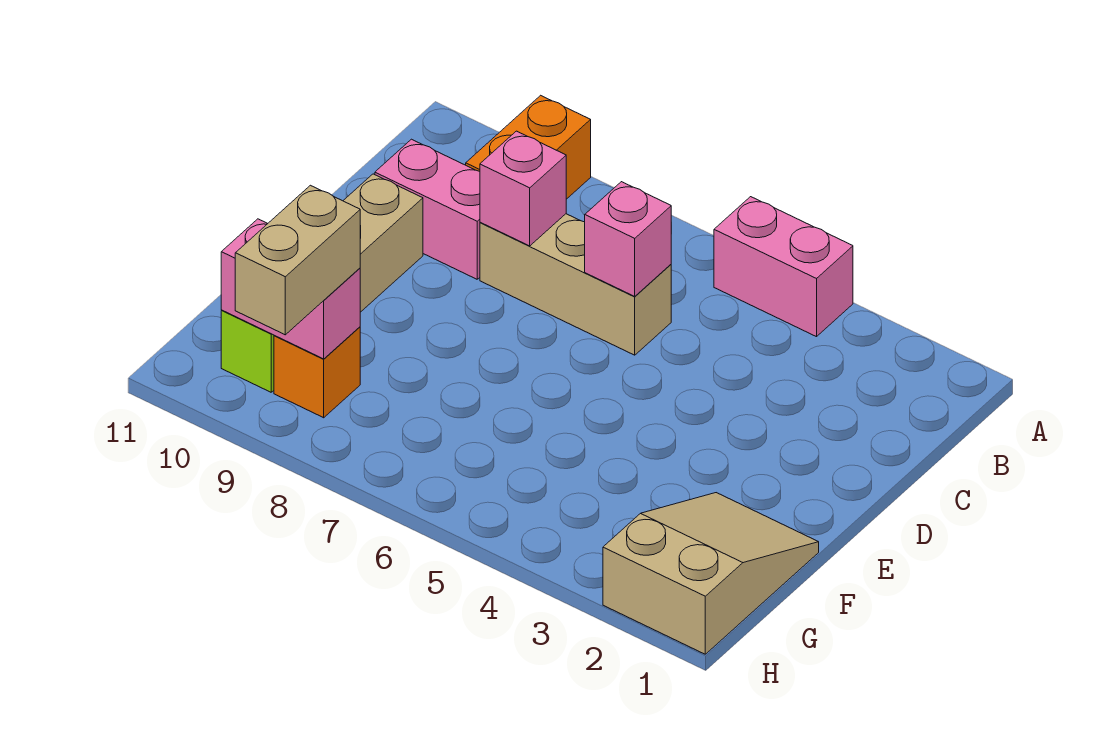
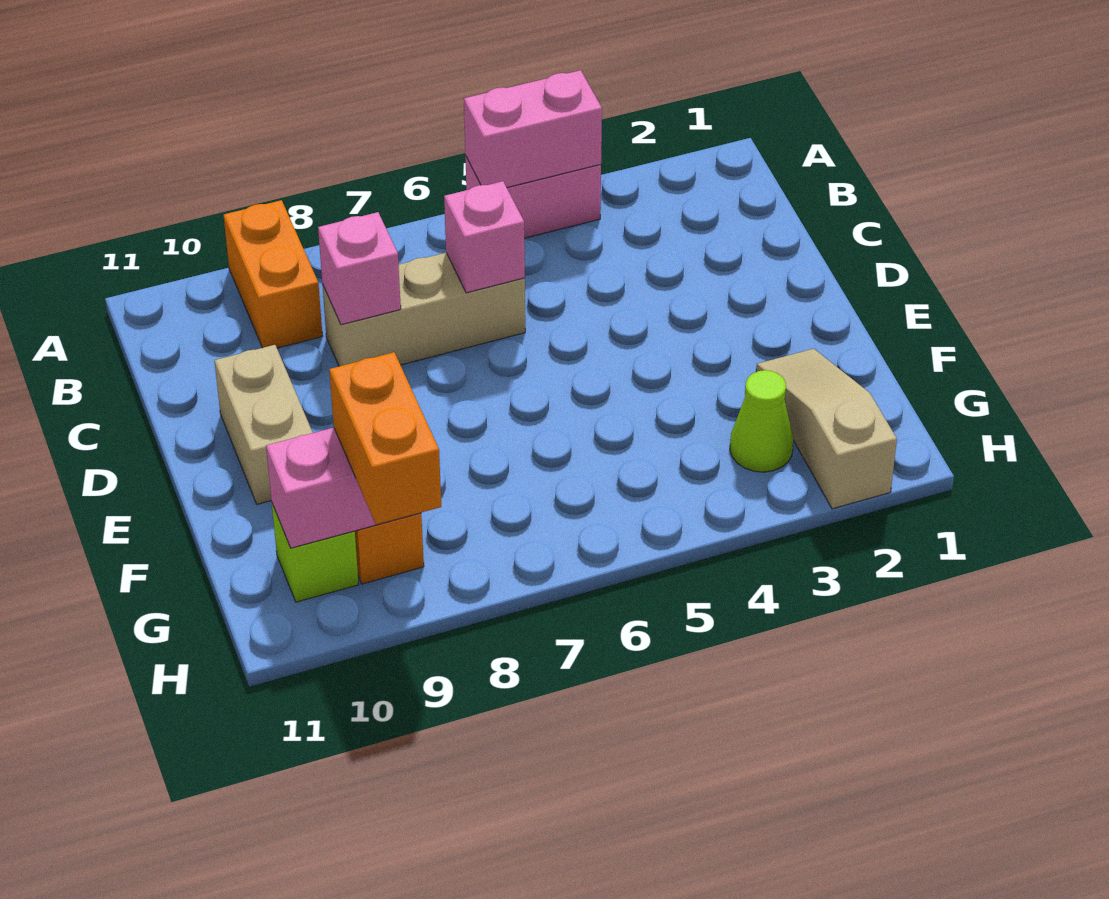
pink 1x2 brick [375,139,480,279] -> pink 1x2 brick moved to [464,70,602,188]
tan 2x3 slope [603,493,819,654] -> tan 1x3 slope [756,349,897,509]
none -> lime 1x1 cone [730,370,793,472]
tan 1x2 brick [235,185,360,335] -> orange 1x2 brick [329,352,441,525]

